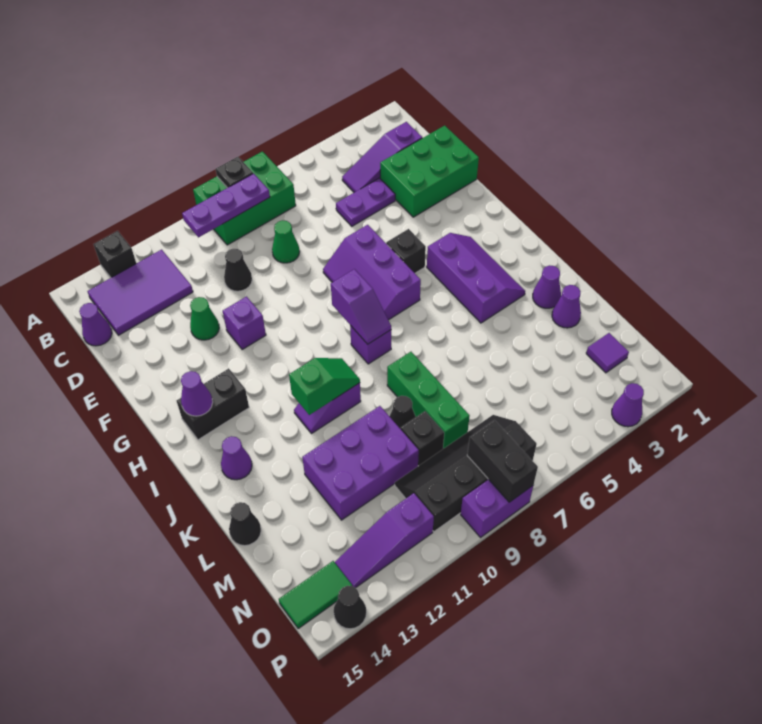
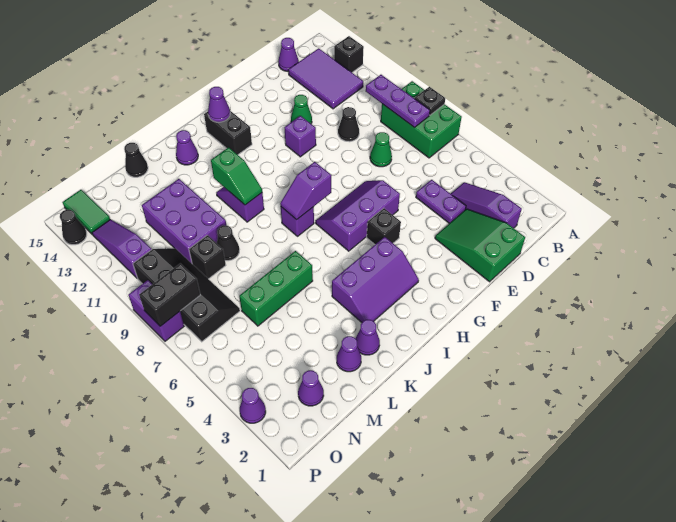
green 2x3 brick [380,126,479,217] -> green 2x3 slope [435,209,525,282]
green 1x3 brick [387,352,470,449] -> green 1x3 brick moved to [239,251,313,326]
purple 1x1 tile [586,333,629,373] -> purple 1x1 cone [298,370,324,406]

